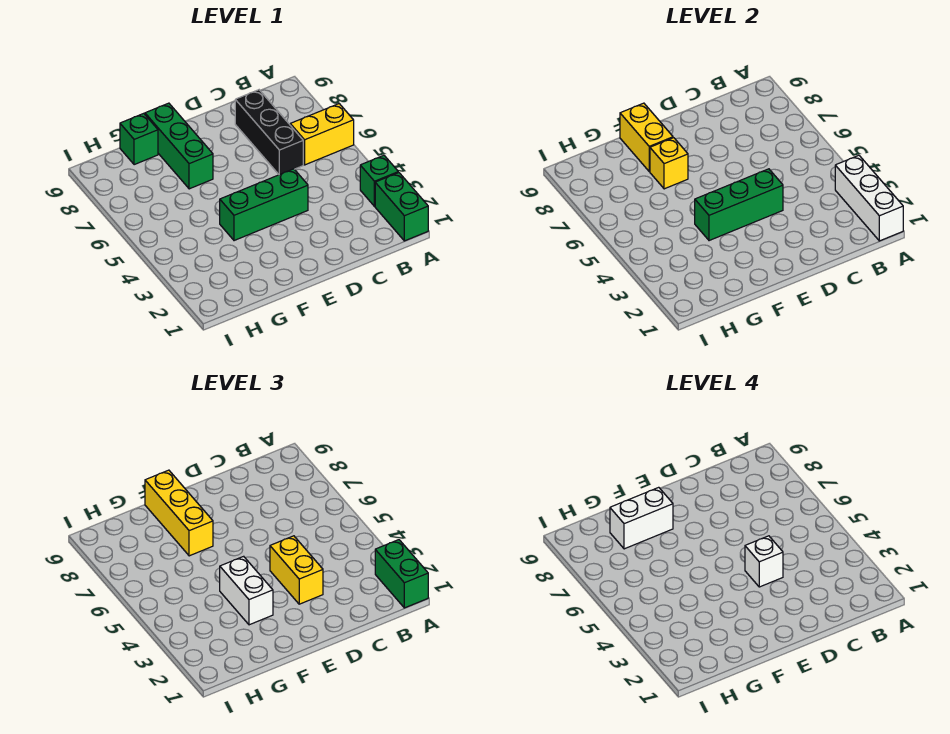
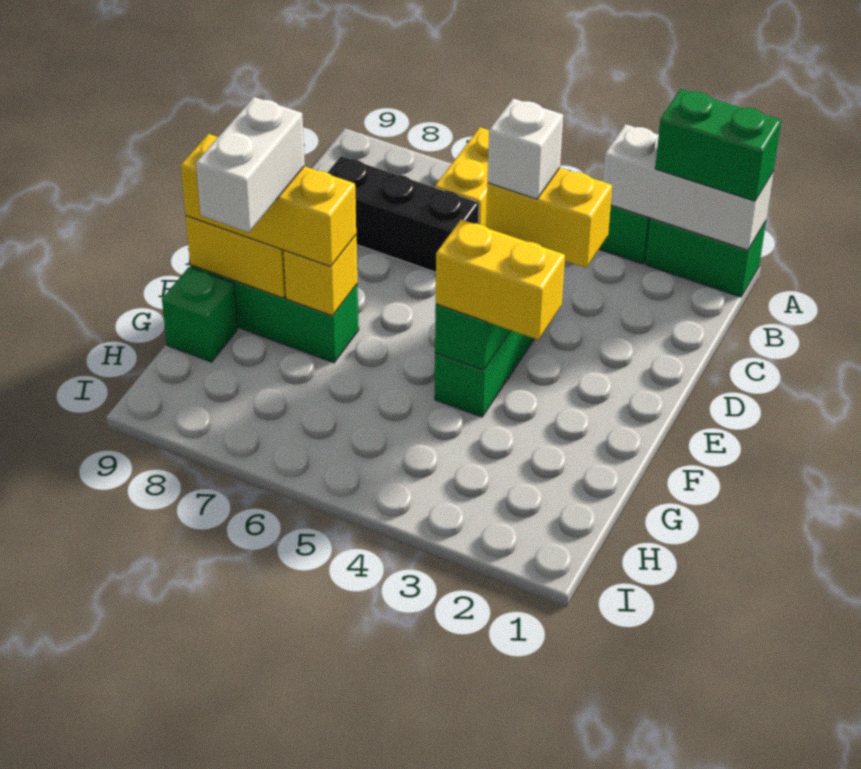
white 1x2 brick [220,556,273,625] -> yellow 1x2 brick [436,219,565,340]

